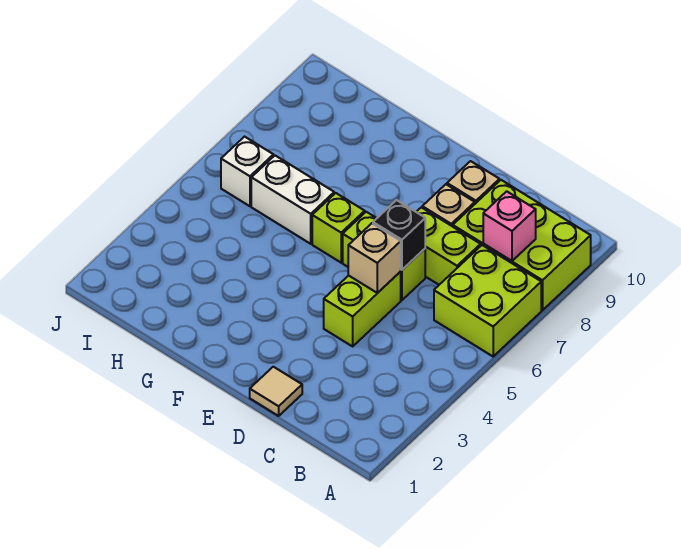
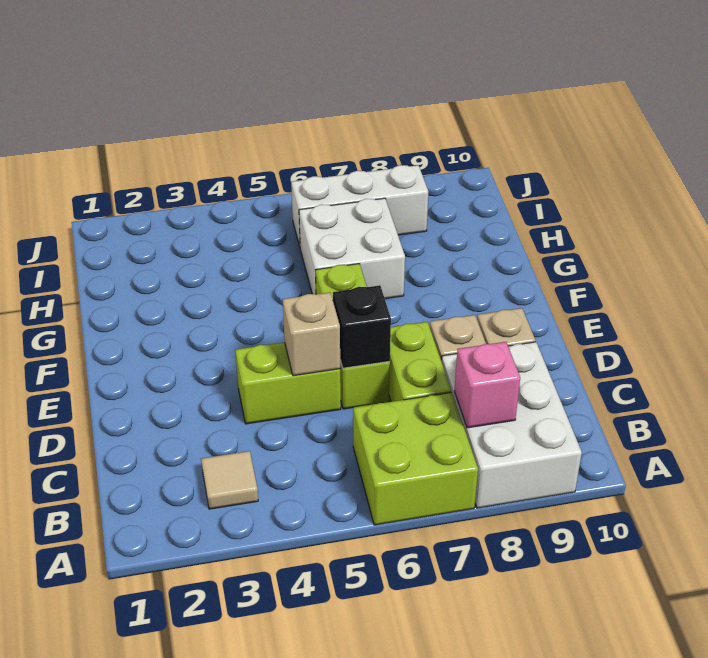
lime 2x3 brick [453,180,591,310] -> white 2x3 brick [442,342,582,508]
tan 1x1 tile [250,367,302,416] -> tan 1x1 tile moved to [201,451,258,509]
white 1x2 brick [251,156,334,244] -> white 2x2 brick [299,198,405,299]
white 1x1 brick [221,137,273,206] -> white 1x3 brick [291,165,428,246]

